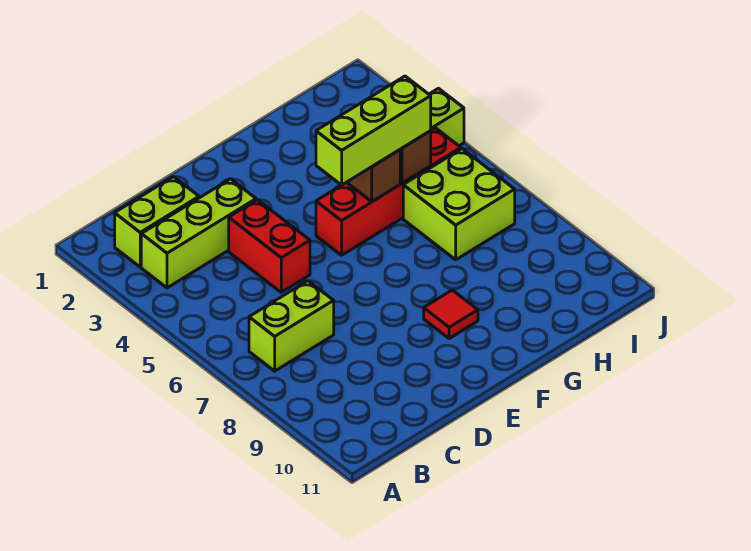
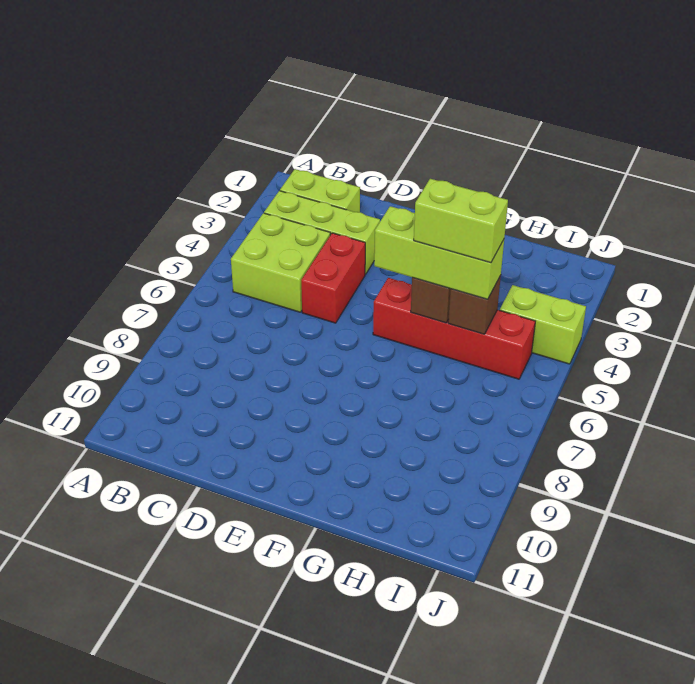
lime 1x2 brick [249,281,334,371] -> lime 1x2 brick moved to [414,179,508,263]
red 1x1 tile [424,290,478,339] -> none
lime 2x2 brick [403,149,515,260] -> lime 2x2 brick moved to [231,213,330,312]

